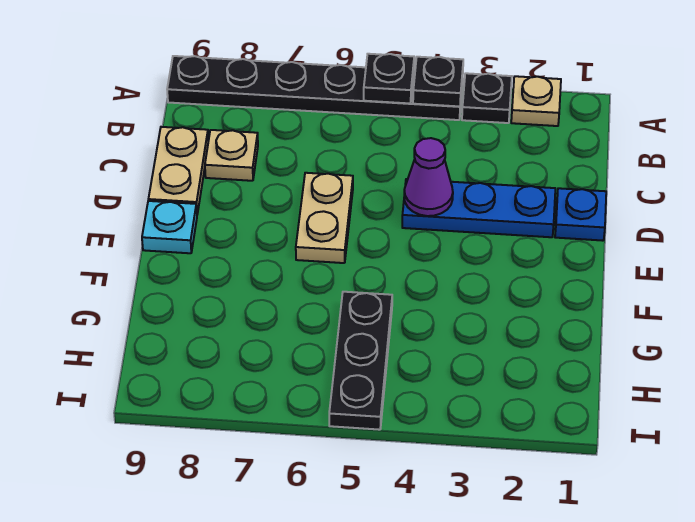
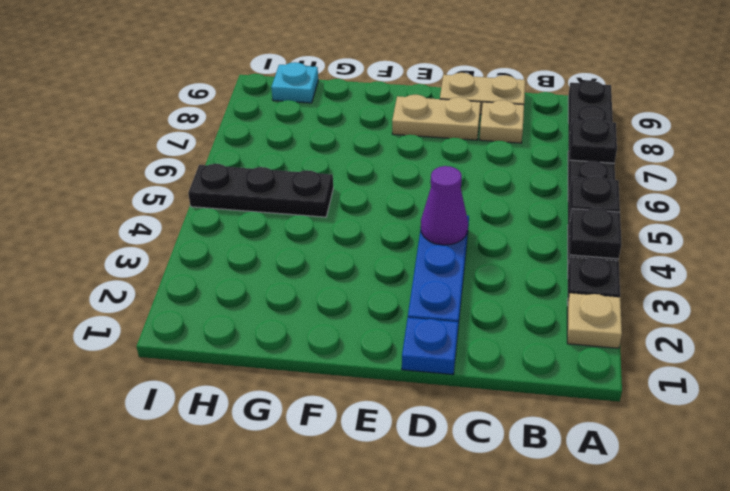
none -> black 1x1 plate [570,118,617,163]
tan 1x2 plate [296,173,353,263] -> tan 1x2 plate moved to [392,95,481,140]
cyan 1x1 plate [142,201,197,253] -> cyan 1x1 plate moved to [271,62,318,103]

